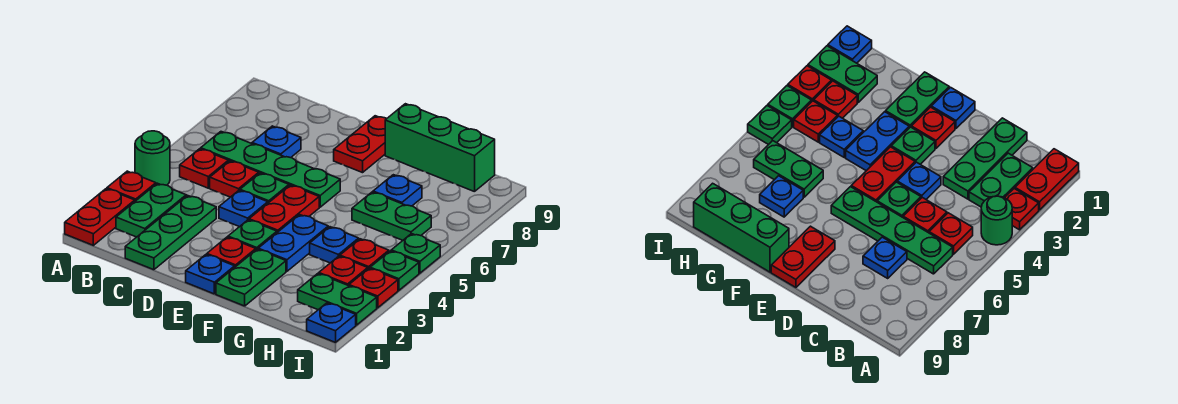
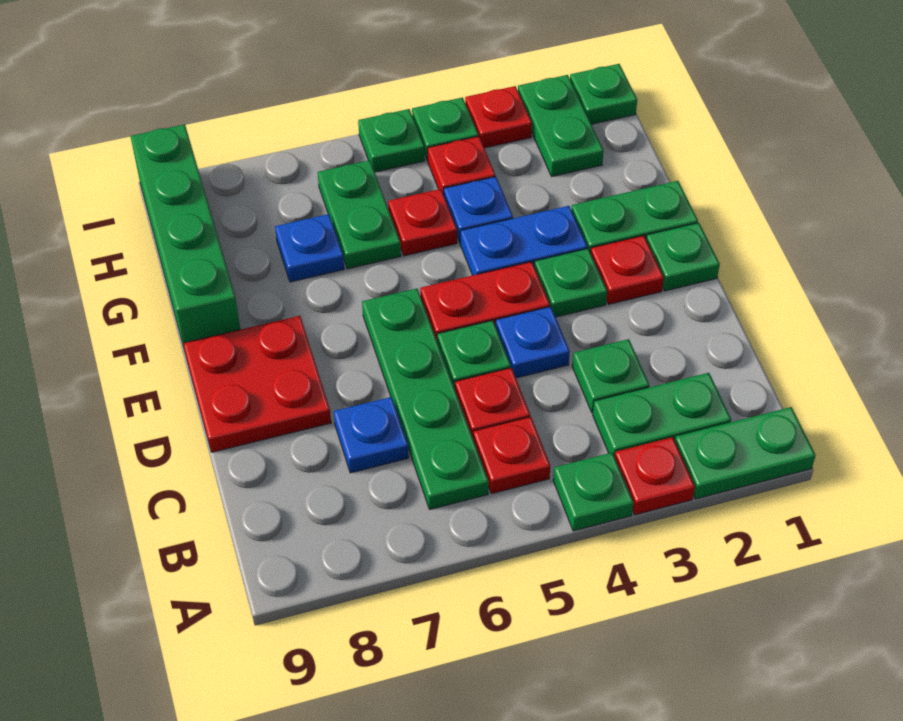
red 1x2 plate [65,189,135,245] -> green 1x2 plate [675,407,816,499]
green 1x1 round brick [135,131,170,185] -> green 1x1 plate [553,453,634,531]
green 1x3 plate [125,195,216,270] -> green 1x1 plate [572,339,649,412]
blue 1x1 plate [186,255,235,294] -> green 1x1 plate [646,223,720,291]
red 1x2 plate [334,116,386,173] -> red 2x2 plate [183,316,331,452]
green 1x3 brick [385,104,495,192] -> green 1x4 brick [131,124,240,351]
red 1x1 plate [319,256,368,286] -> red 1x1 plate moved to [388,189,457,256]
blue 1x1 plate [307,303,356,342] -> green 1x1 plate [570,64,637,124]

